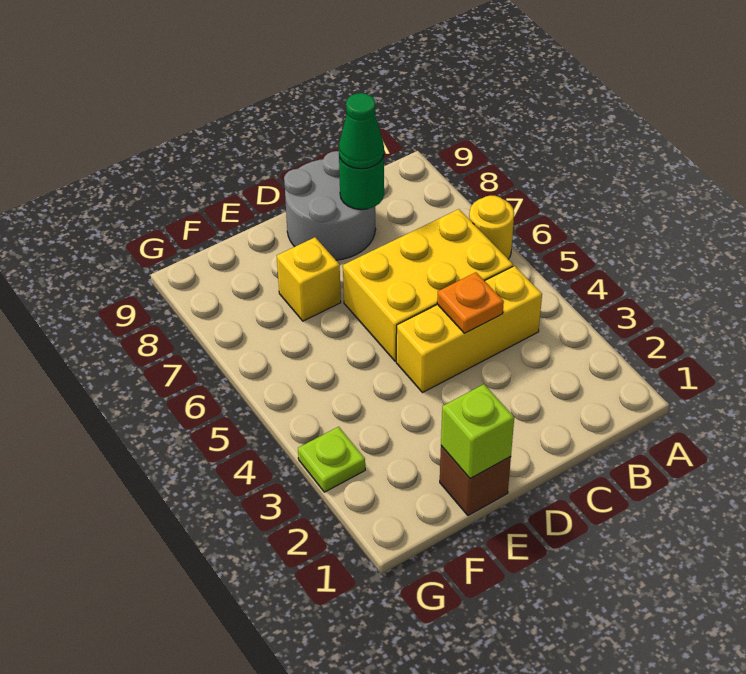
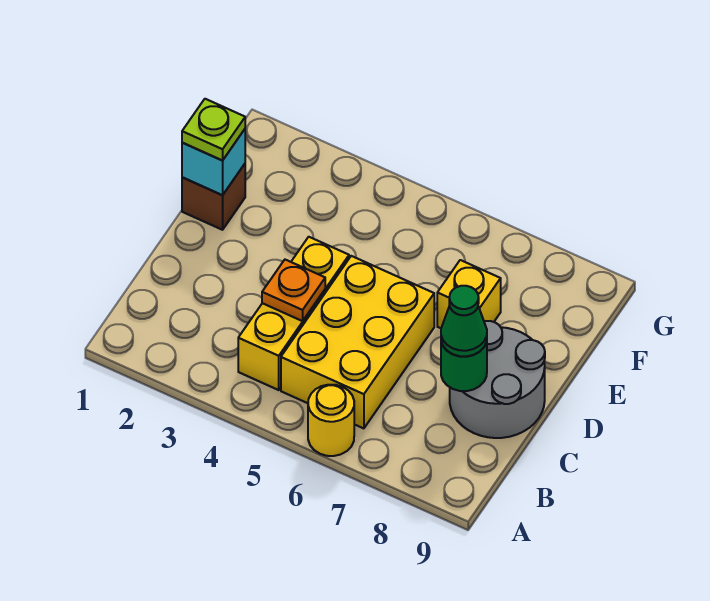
lime 1x1 brick [441,384,514,479] -> cyan 1x1 brick [182,129,245,195]
lime 1x1 plate [298,427,365,492] -> lime 1x1 plate moved to [182,99,245,161]

